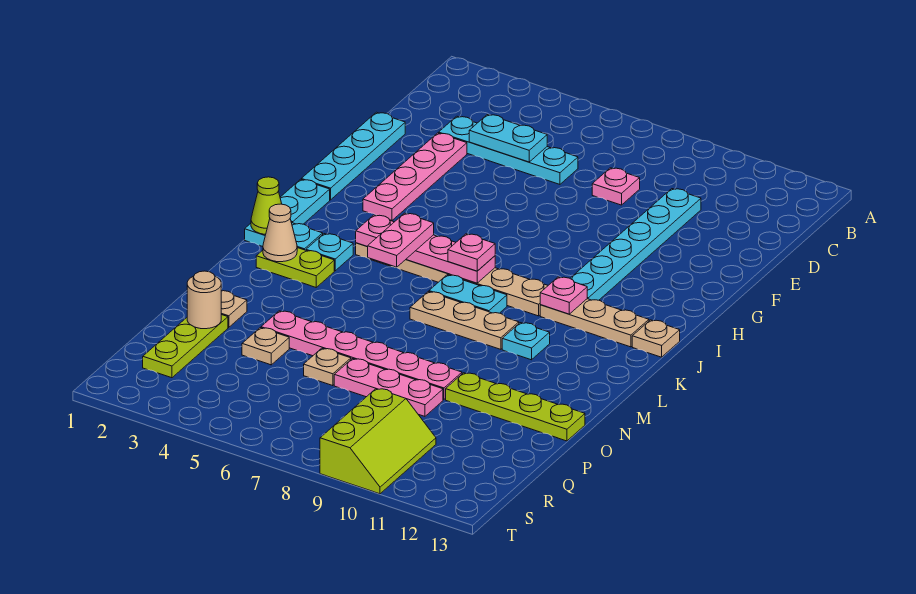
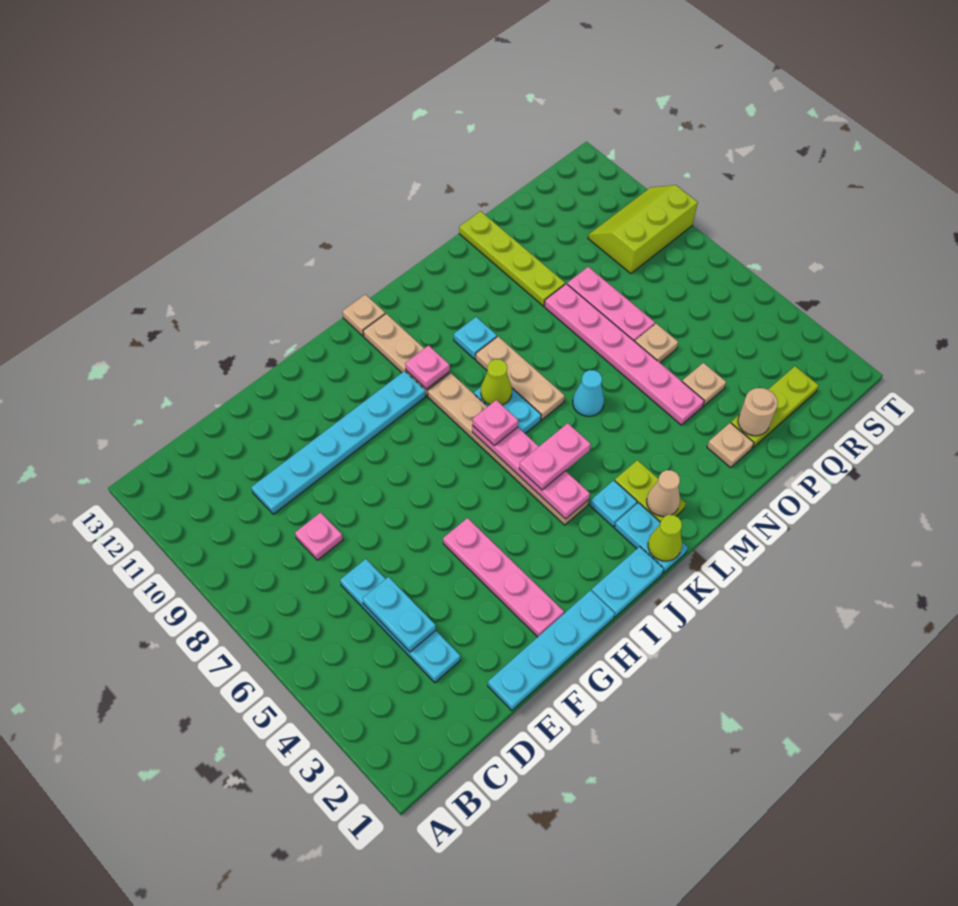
pink 1x4 plate [363,133,467,220] -> pink 1x4 plate turned to [443,518,564,637]
none -> lime 1x1 cone [481,359,512,405]
none -> cyan 1x1 cone [573,370,604,416]

